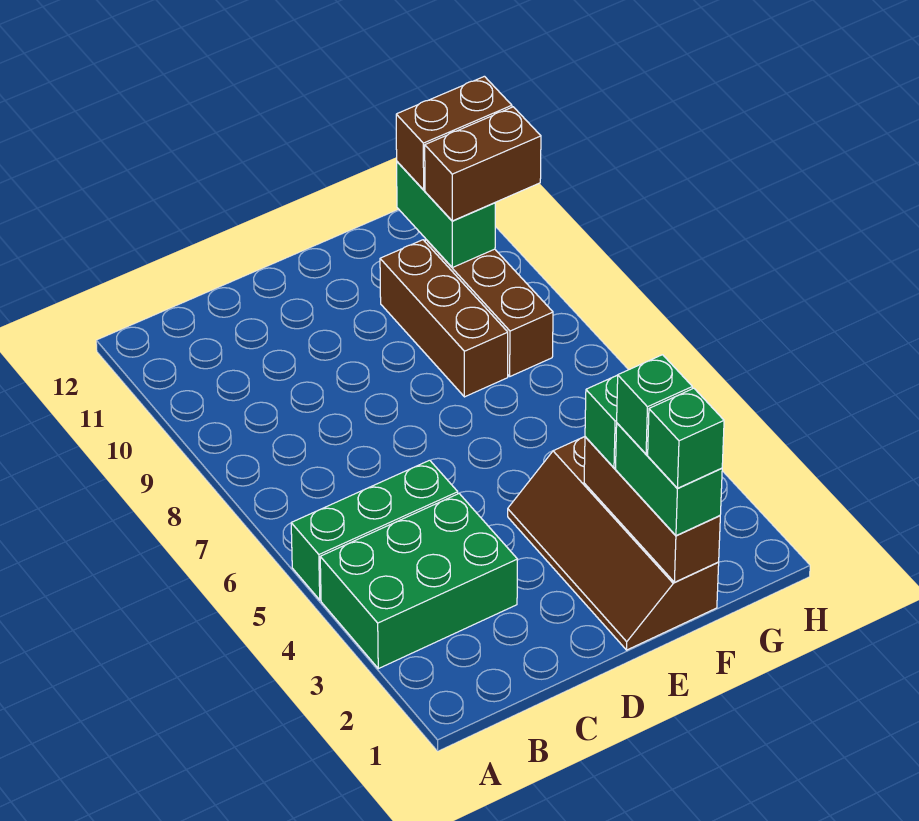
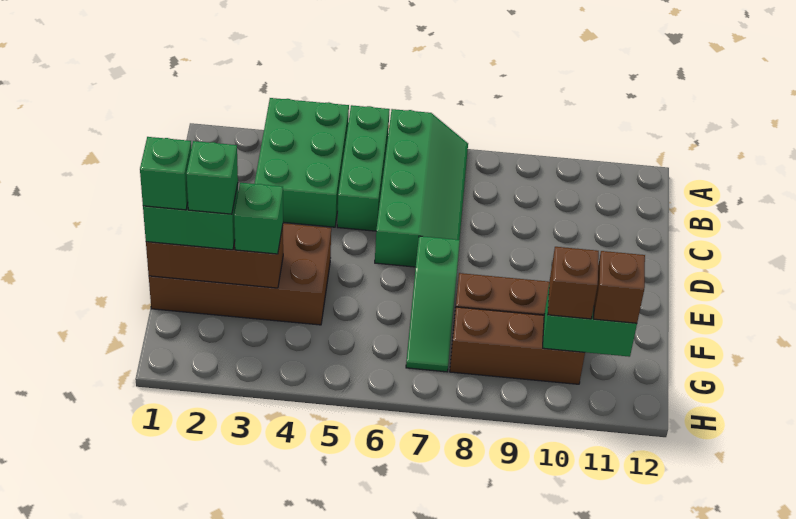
none -> green 2x4 slope [375,109,468,267]
brown 2x4 slope [508,437,719,650] -> brown 2x4 brick [149,223,331,325]
none -> green 1x3 slope [406,236,460,372]
brown 1x2 brick [425,107,541,221] -> brown 1x1 brick [548,247,599,319]
brown 1x2 brick [396,76,512,190] -> brown 1x1 brick [594,251,645,323]

